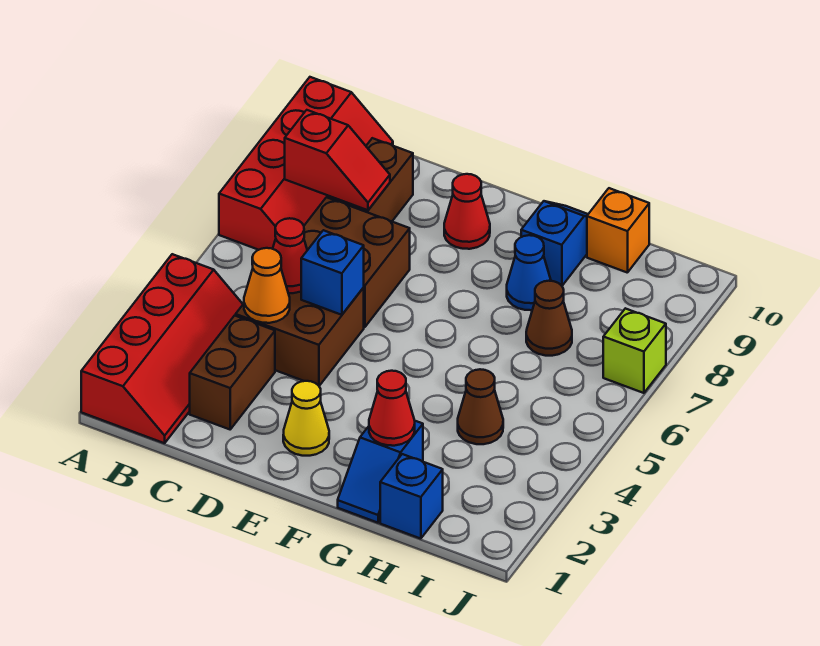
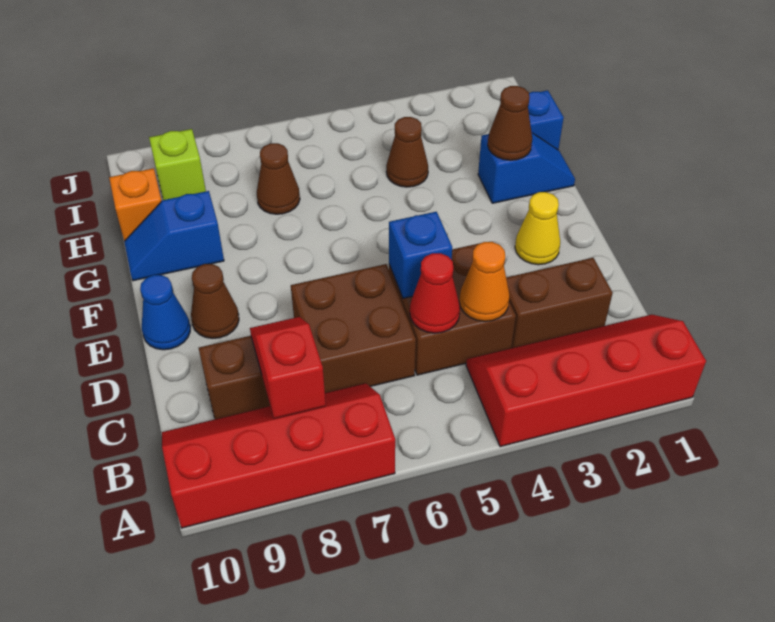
red 1x1 cone [444,174,490,249] -> brown 1x1 cone [191,264,239,338]
red 1x1 cone [369,371,415,446] -> brown 1x1 cone [488,86,532,160]
blue 1x1 cone [507,235,551,310] -> blue 1x1 cone moved to [140,275,190,350]
lime 1x1 brick [603,308,666,393] -> lime 1x1 brick moved to [149,129,206,200]

